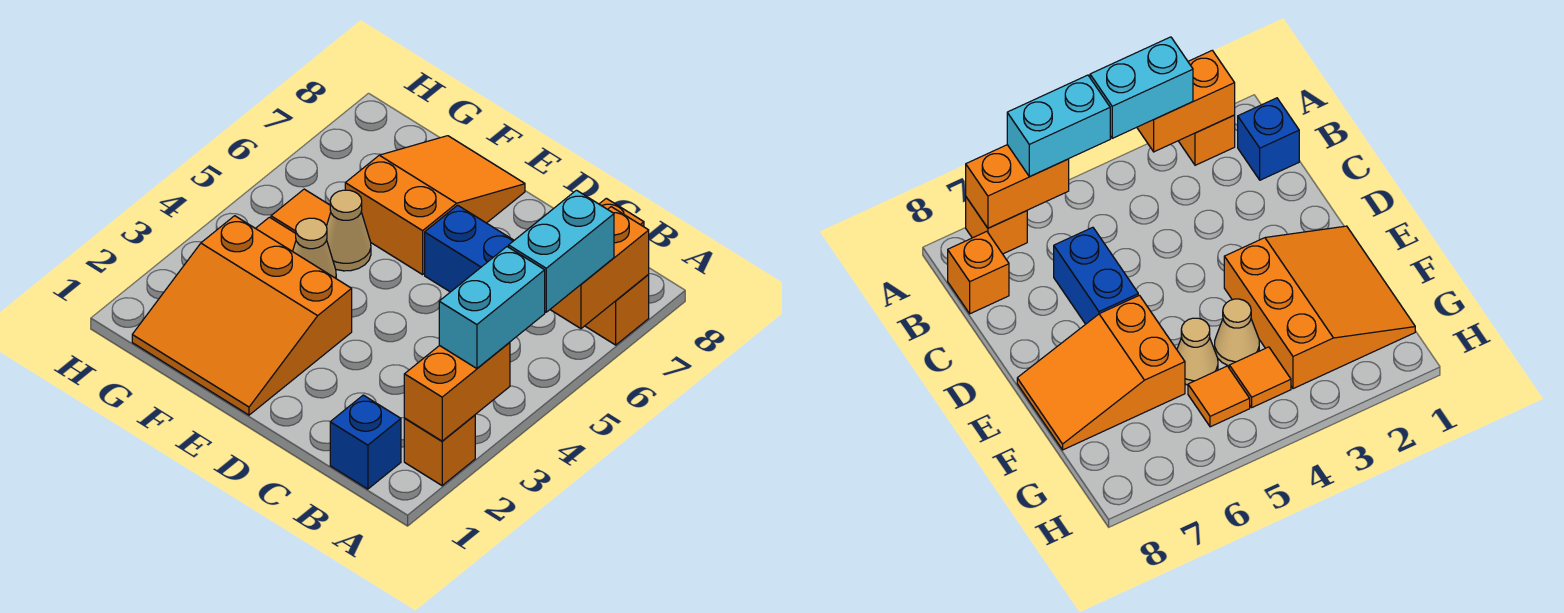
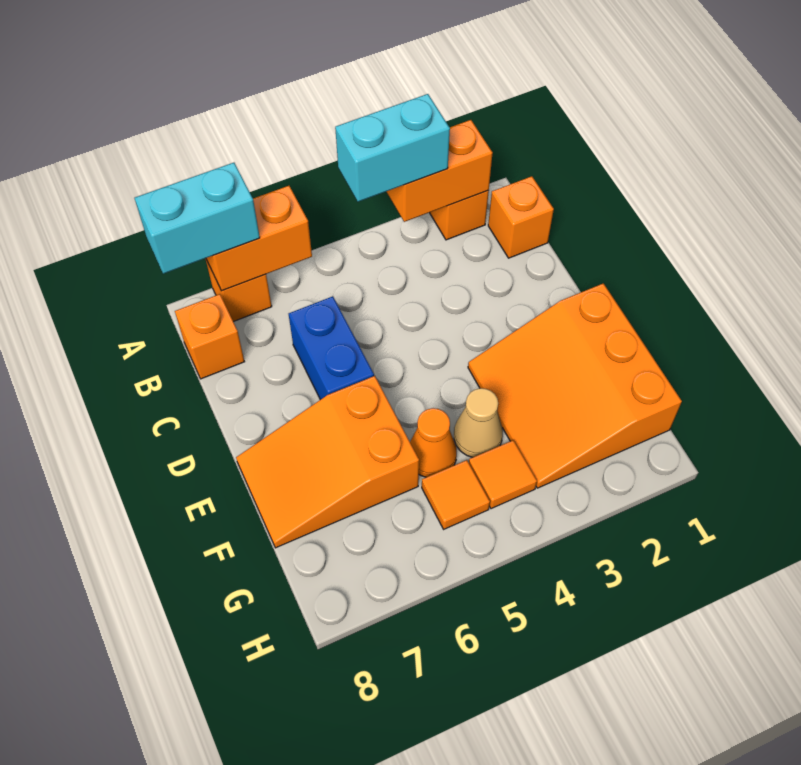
cyan 1x2 brick [509,190,614,312] -> cyan 1x2 brick moved to [134,163,260,274]
blue 1x1 brick [330,395,401,489] -> orange 1x1 brick [488,176,554,258]
orange 3x3 slope [132,216,352,415] -> orange 3x3 slope turned to [468,283,682,488]
tan 1x1 cone [326,190,371,271] -> orange 1x1 cone [410,408,457,477]

